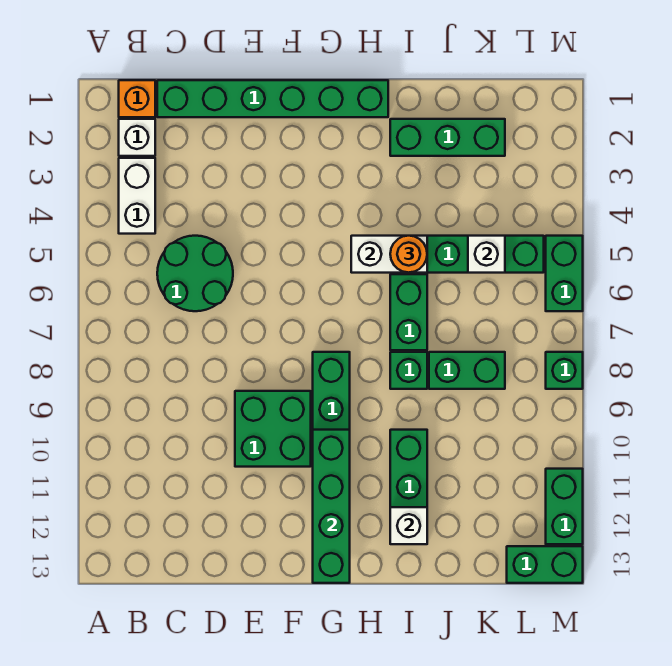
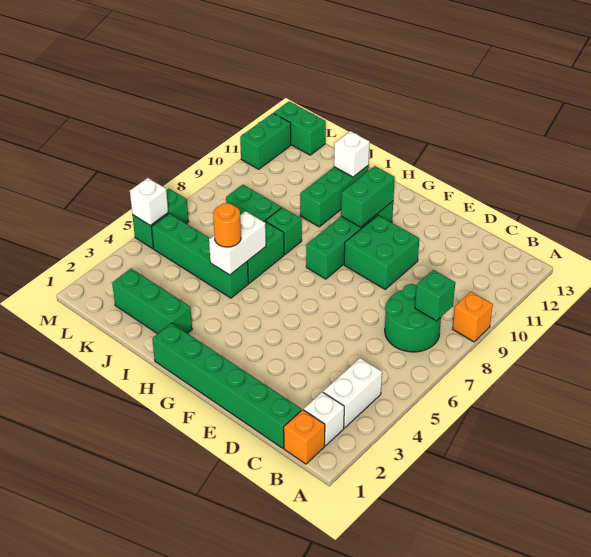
none -> orange 1x1 brick [453,292,493,342]
green 2x2 round brick [157,236,233,311] -> green 2x2 round brick moved to [385,284,441,352]
green 1x4 brick [313,430,350,583] -> green 1x2 brick [341,166,395,227]
white 1x2 brick [351,236,427,273] -> white 1x2 brick turned to [209,211,266,275]
white 1x1 brick [468,236,505,273] -> white 1x1 brick moved to [130,178,168,226]
green 1x1 brick [546,352,583,389] -> green 1x1 brick moved to [415,270,455,321]

